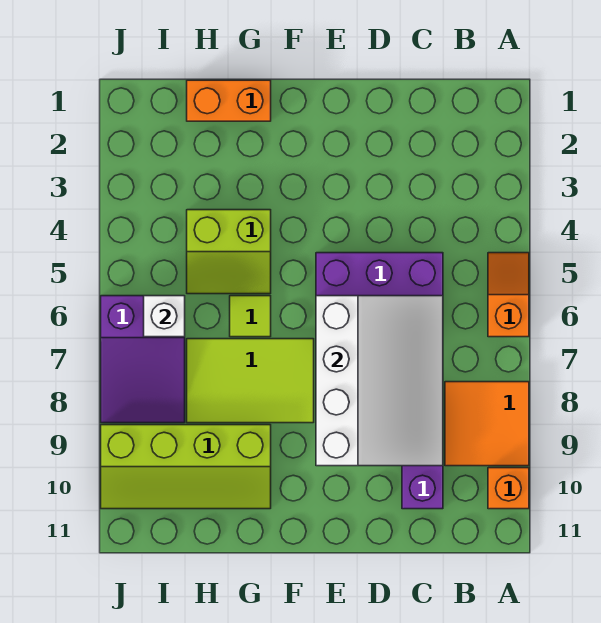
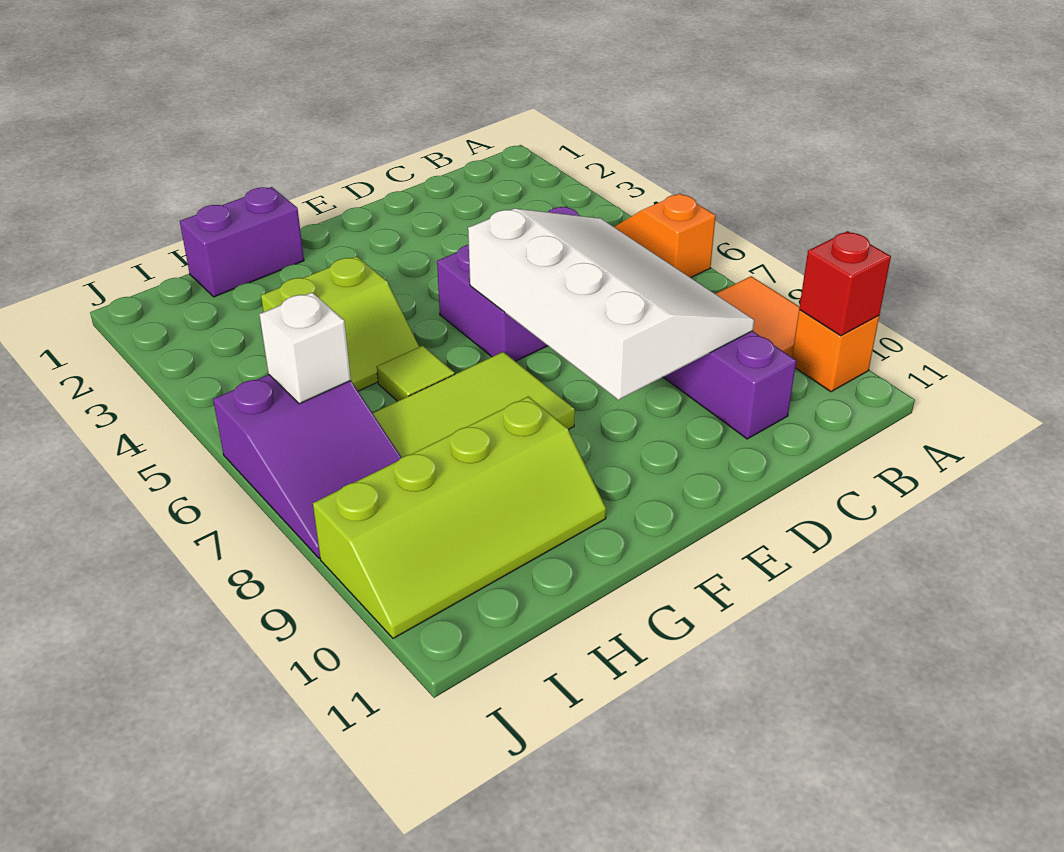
none -> red 1x1 brick [799,231,891,336]
orange 1x2 brick [187,80,271,121] -> purple 1x2 brick [180,187,304,297]

